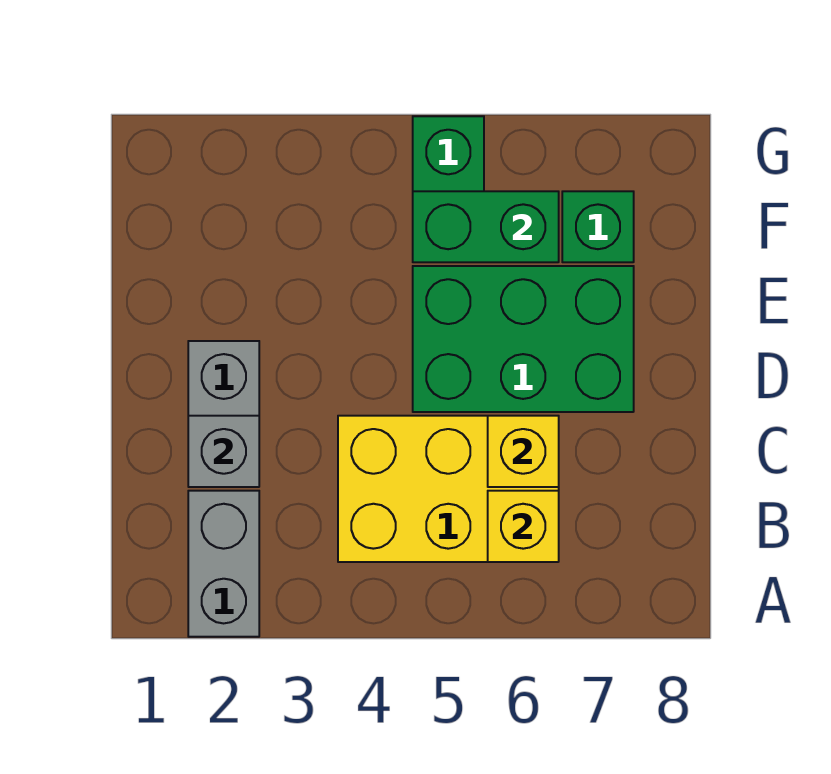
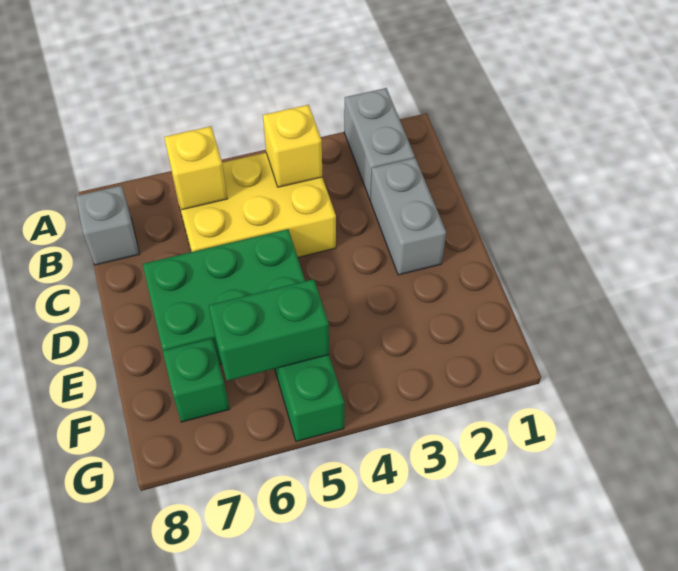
grey 1x1 brick [188,416,259,487] -> grey 1x1 brick moved to [76,185,139,265]
yellow 1x1 brick [488,416,559,487] -> yellow 1x1 brick moved to [263,105,322,187]

